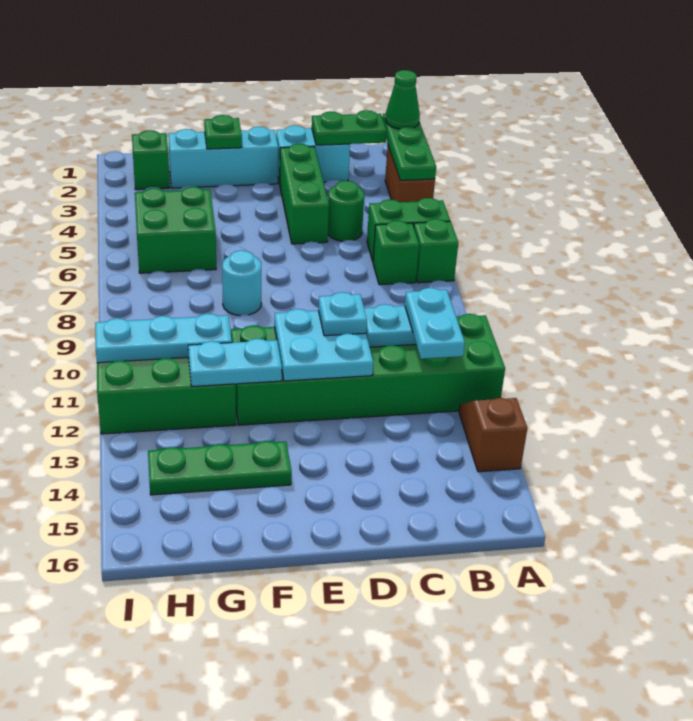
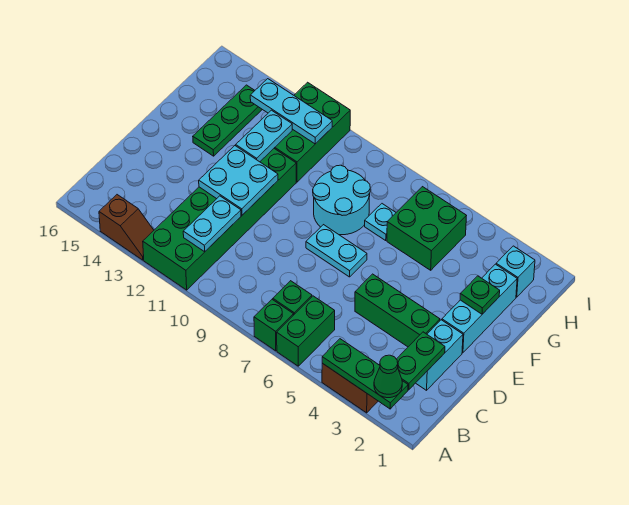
cyan 1x2 plate [405,288,465,359] -> cyan 1x2 plate moved to [306,225,367,277]
green 1x1 round brick [328,181,364,241] -> none
cyan 1x1 plate [318,292,367,336] -> cyan 1x1 plate moved to [365,204,396,240]
cyan 1x1 round brick [222,250,262,315] -> cyan 2x2 round brick [313,165,370,235]
cyan 1x3 plate [95,314,232,363] -> cyan 1x3 plate turned to [250,79,332,144]
green 1x1 brick [132,130,170,190] -> cyan 1x1 brick [496,246,535,297]

